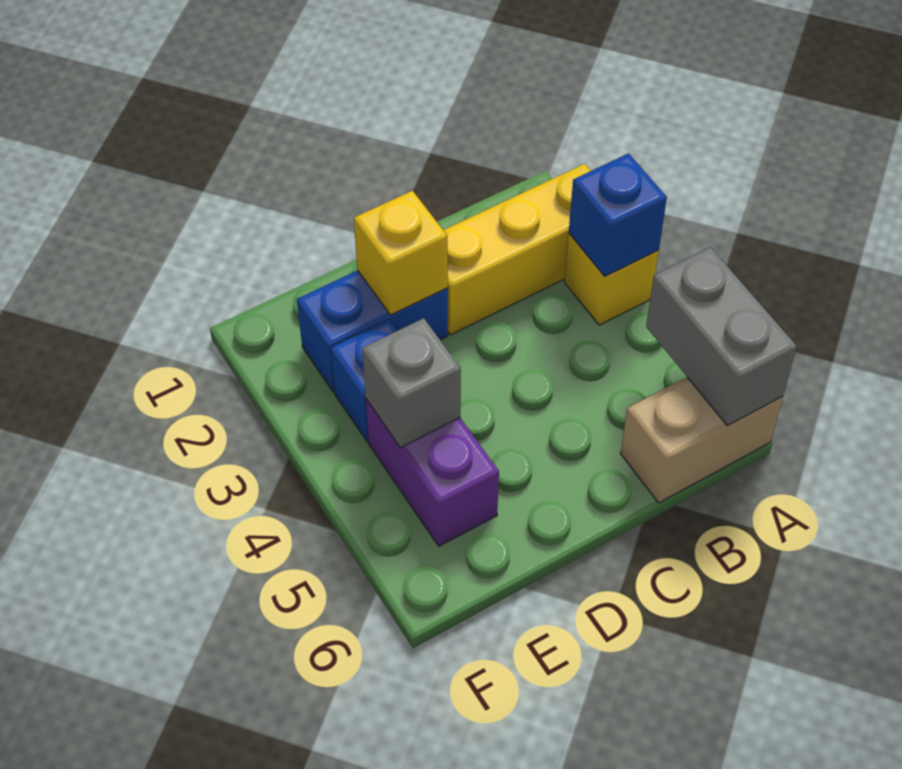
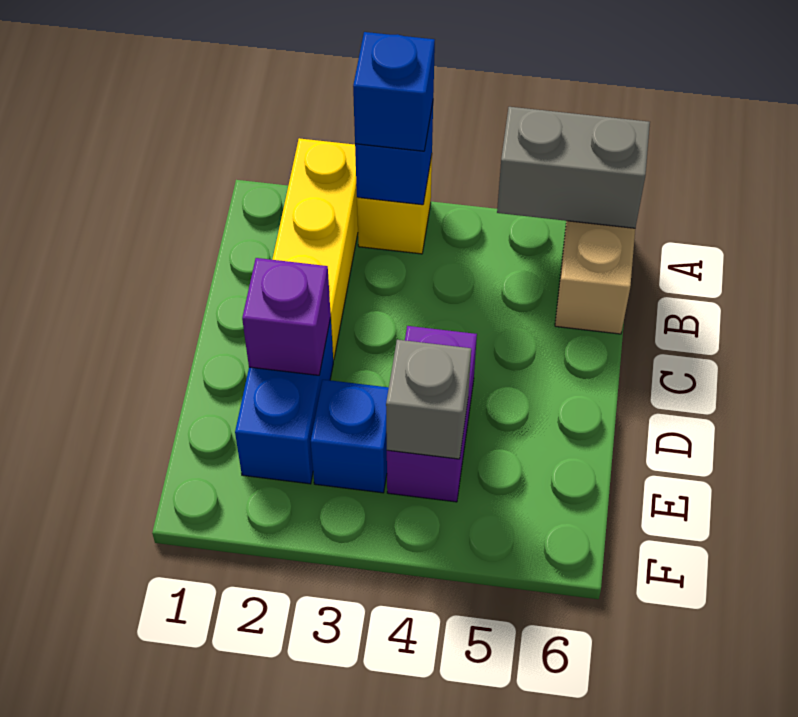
none -> blue 1x1 brick [353,32,435,151]
yellow 1x1 brick [354,191,448,315] -> purple 1x1 brick [242,258,331,375]
purple 1x2 brick [366,399,499,546] -> purple 1x2 brick turned to [387,326,477,502]

